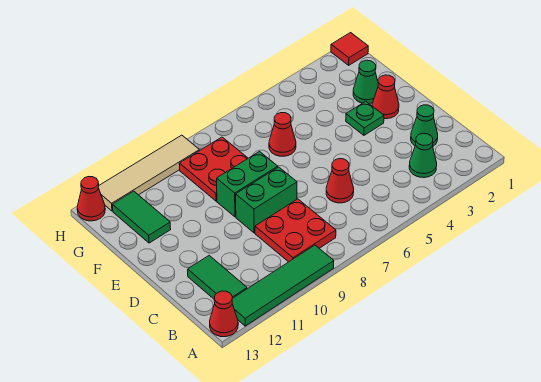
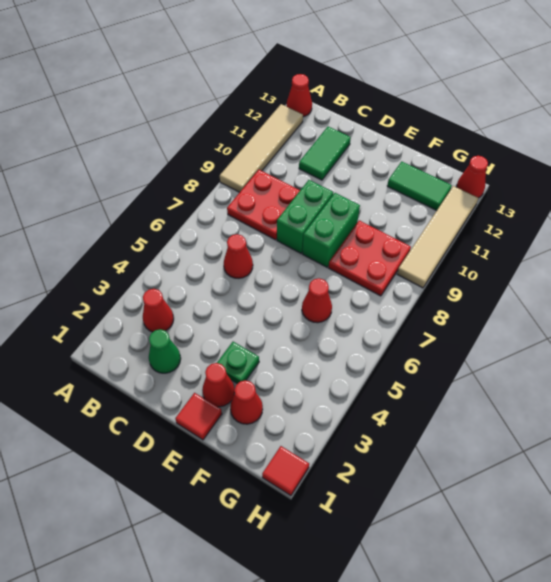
green 1x4 tile [232,245,334,326] -> tan 1x4 tile [220,104,303,192]
green 1x1 cone [409,133,437,178] -> red 1x1 cone [143,289,174,332]
green 1x2 tile [188,255,247,299] -> green 1x2 tile turned to [299,127,351,180]
none -> red 1x1 tile [175,393,222,440]
green 1x1 cone [353,60,378,104] -> red 1x1 cone [230,380,263,424]

